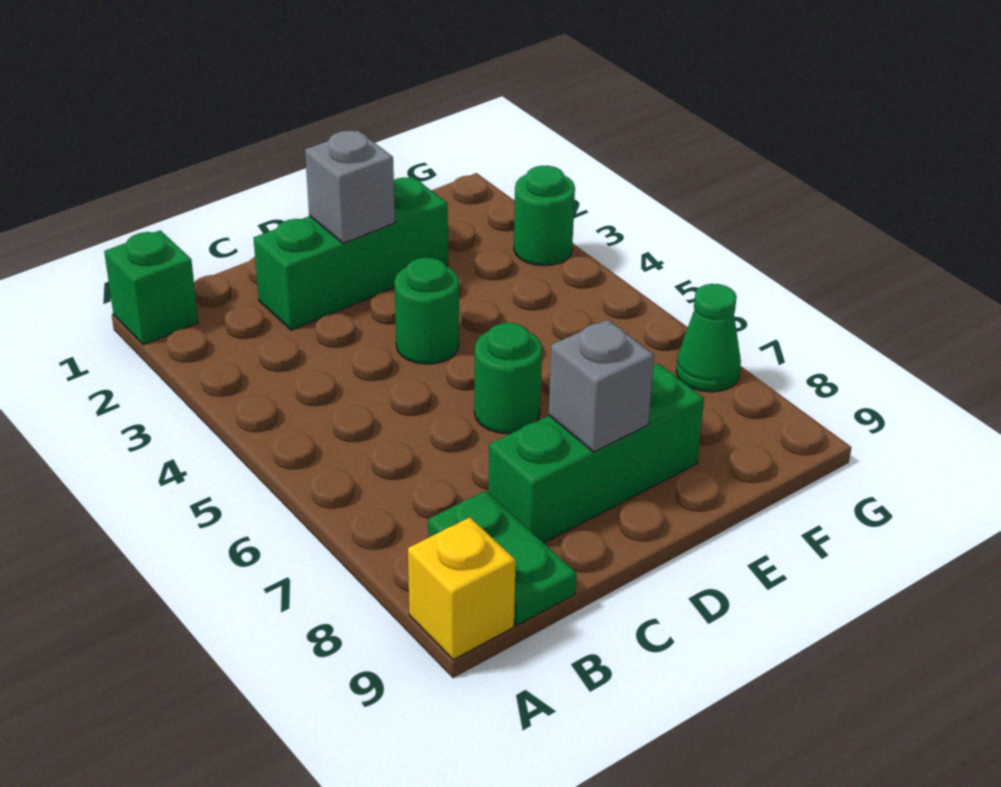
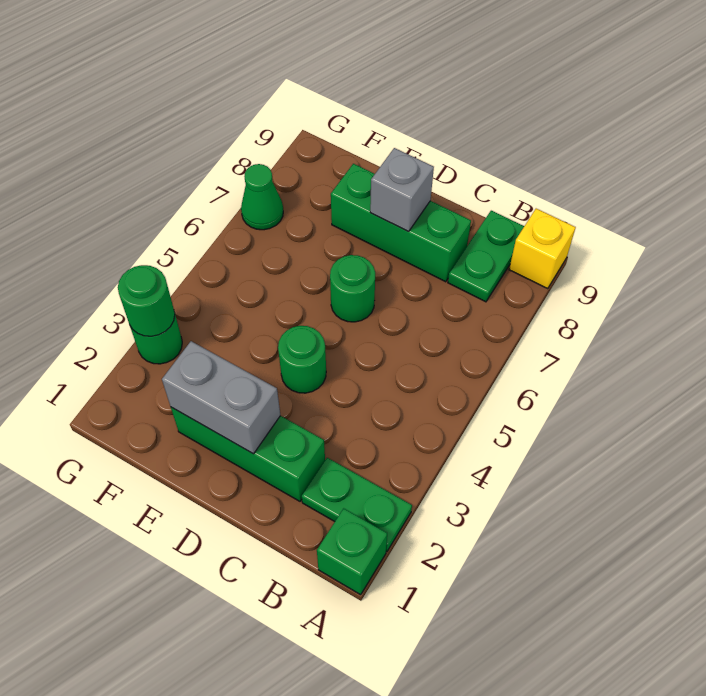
none -> green 1x2 plate [302,458,412,551]
grey 1x1 brick [305,130,395,243] -> grey 1x2 brick [162,341,280,454]
none -> green 1x1 round brick [118,265,175,336]

